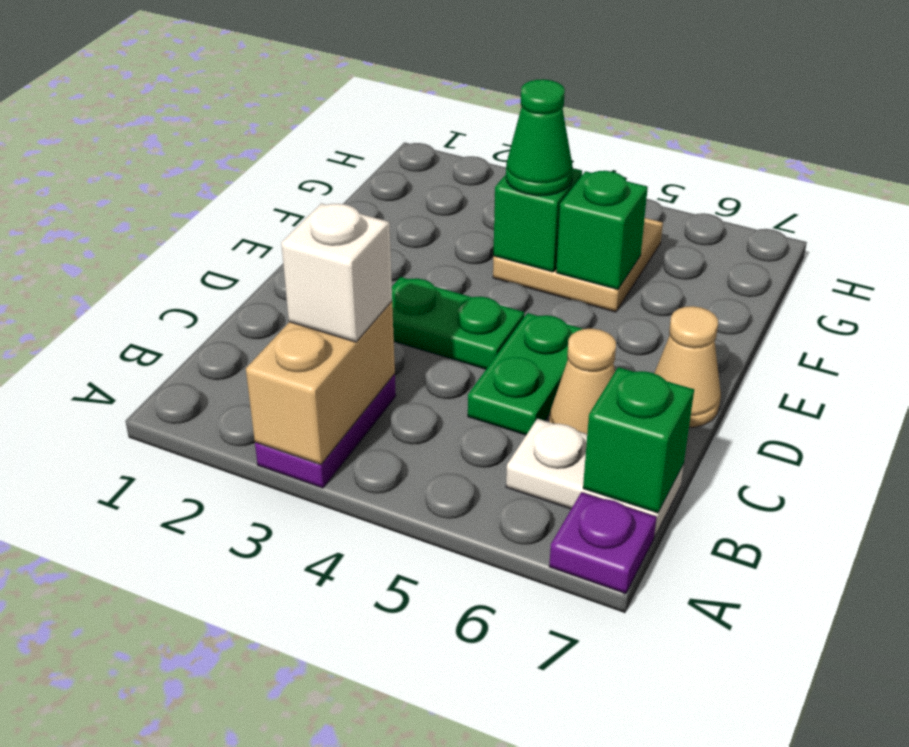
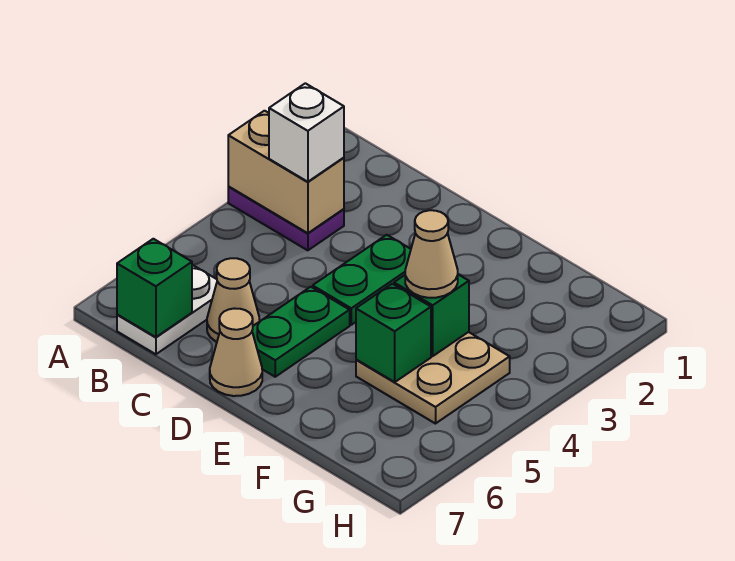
purple 1x1 plate [549,492,657,594] -> none
green 1x2 plate [468,313,583,435] -> green 1x2 plate turned to [252,287,350,377]
green 1x1 cone [506,79,573,196] -> tan 1x1 cone [405,210,458,298]

